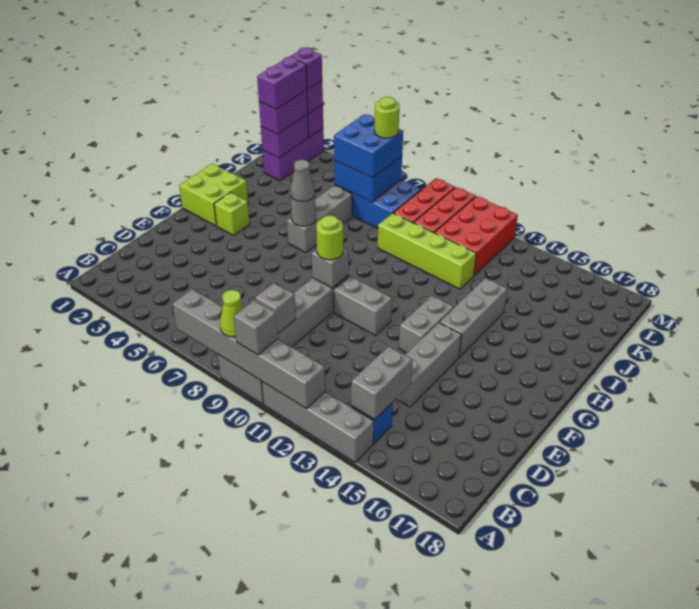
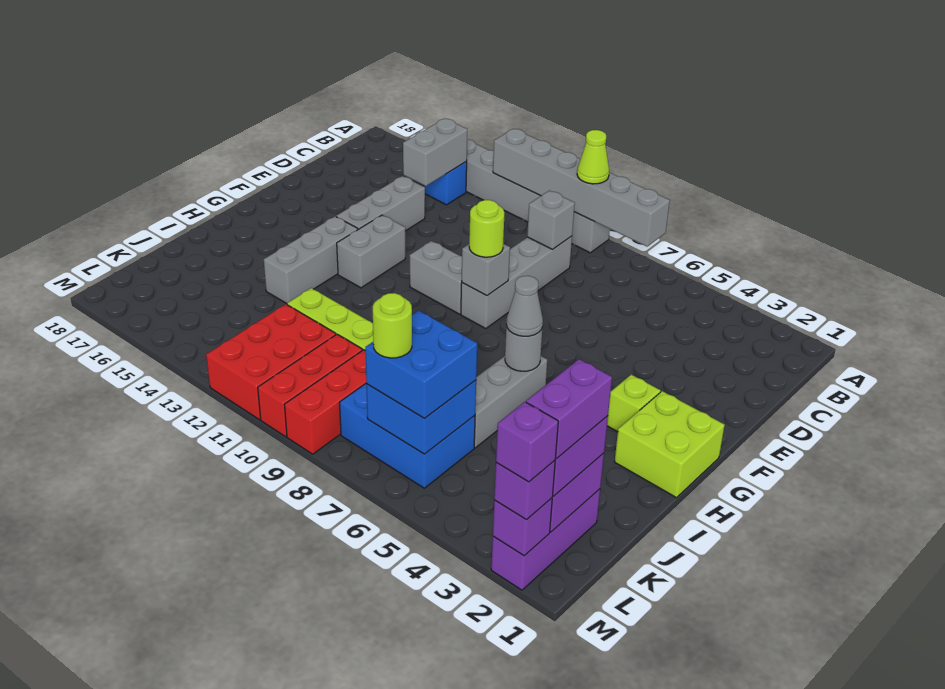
grey 1x1 brick [234,300,278,355] -> none

